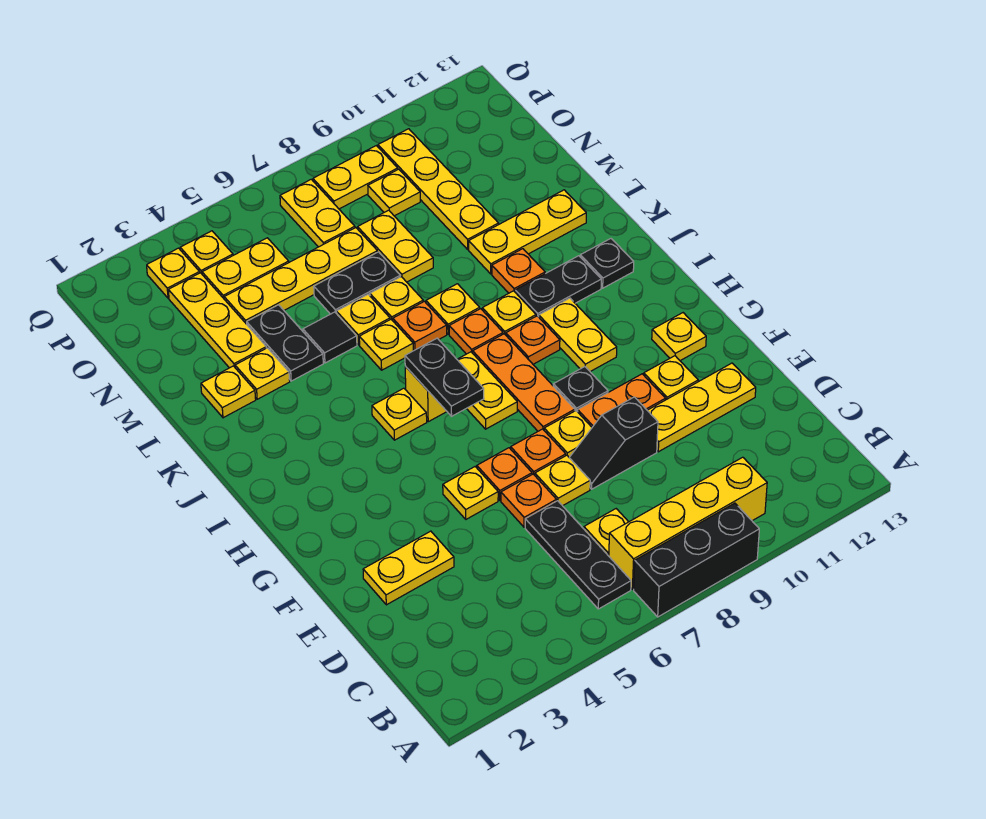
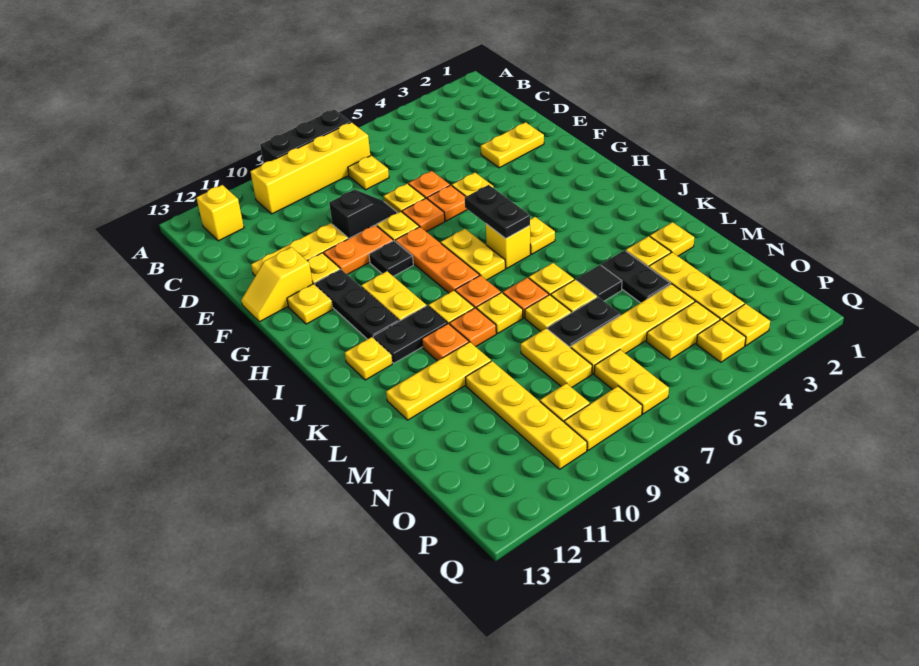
black 1x3 plate [525,501,631,609] -> black 1x3 plate moved to [315,269,399,339]
none -> yellow 1x1 brick [197,185,244,241]
none -> yellow 1x2 slope [241,247,313,322]
orange 1x1 plate [506,316,560,364] -> orange 1x1 plate moved to [450,308,496,347]
black 1x1 plate [580,239,634,288] -> yellow 1x1 plate [345,337,392,380]

